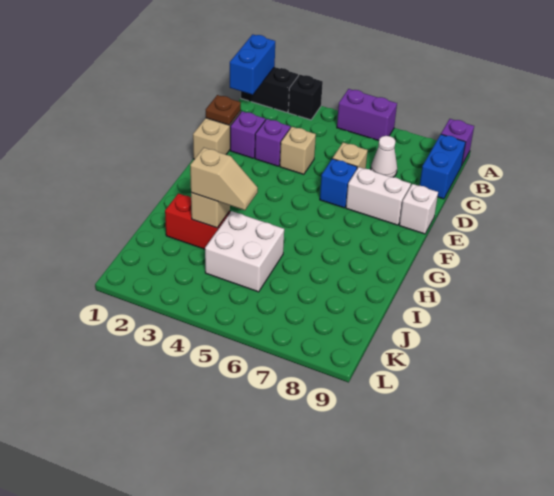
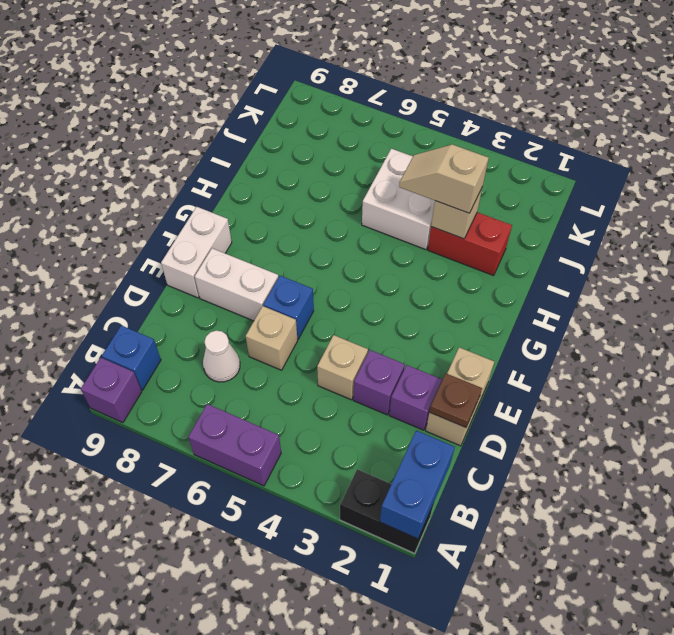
black 1x1 brick [288,75,323,120] -> none
blue 1x2 brick [420,134,466,199] -> blue 1x1 brick [102,325,161,390]
white 1x1 brick [399,184,438,234] -> white 1x2 brick [161,207,232,298]

